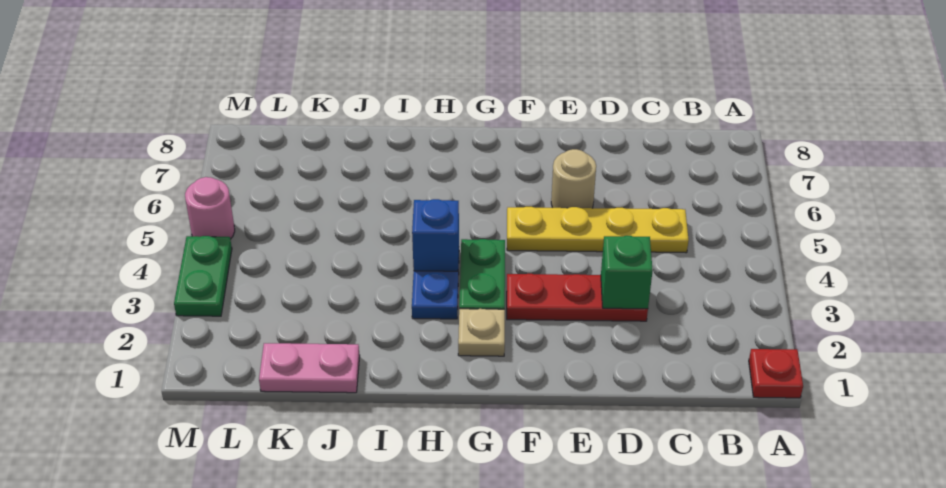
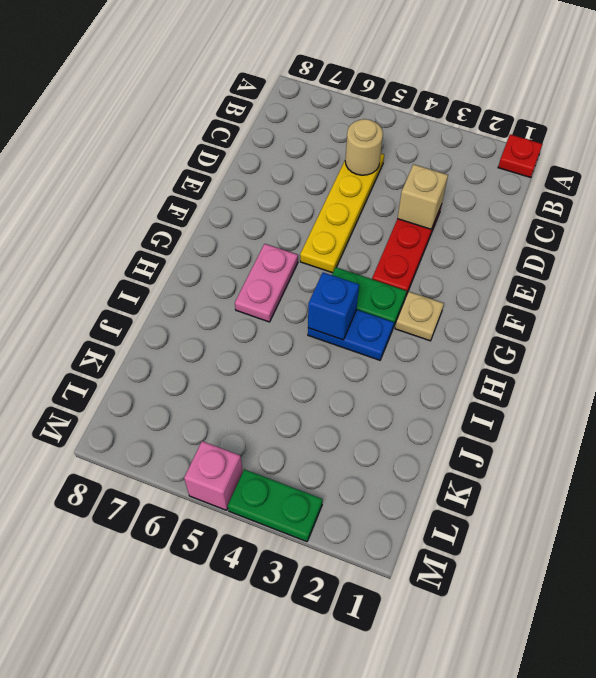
green 1x1 brick [601,236,653,309] -> tan 1x1 brick [397,164,448,229]
tan 1x1 round brick [551,149,596,208] -> tan 1x1 round brick moved to [345,119,383,175]
pink 1x2 plate [259,343,360,393] -> pink 1x2 plate moved to [235,244,298,322]
pink 1x1 round brick [185,177,235,239] -> pink 1x1 brick [184,441,243,510]

